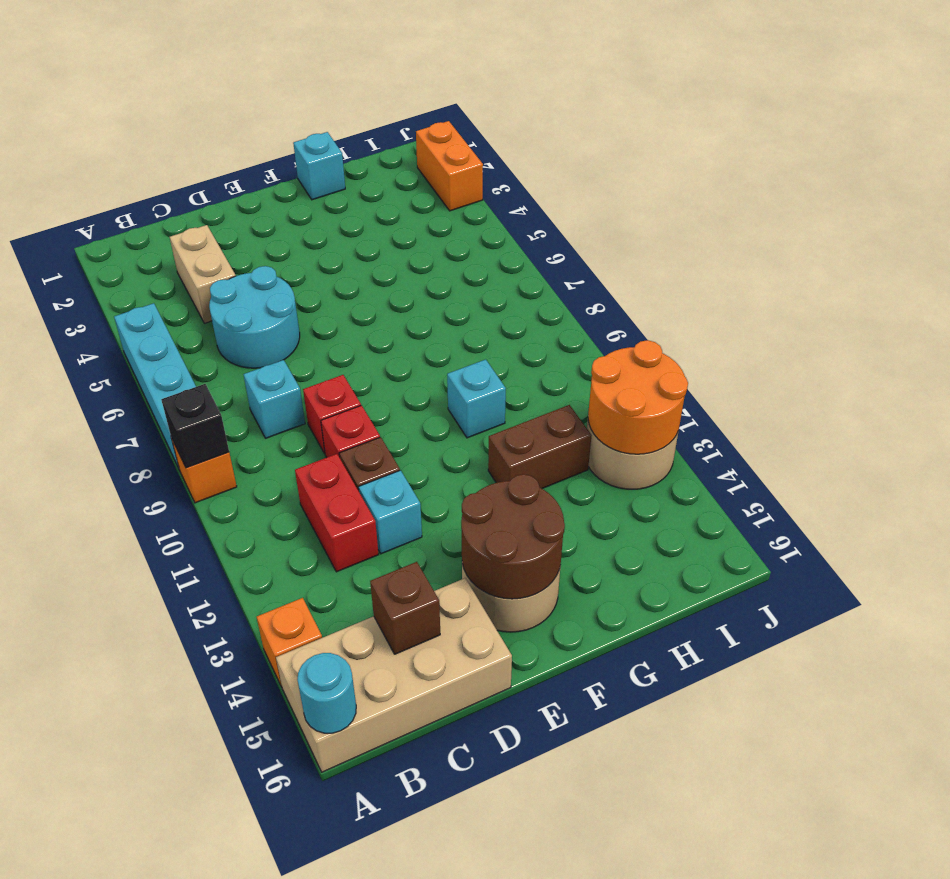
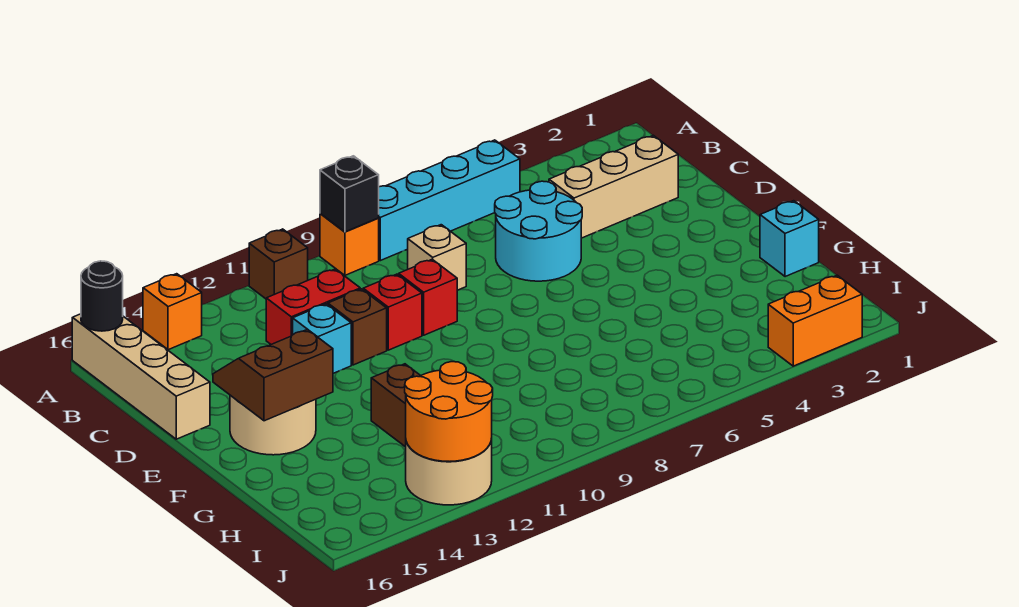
tan 2x4 brick [276,578,512,772] -> tan 1x4 brick [72,314,210,439]
cyan 1x1 round brick [297,653,356,733] -> black 1x1 round brick [81,261,123,331]
tan 1x2 brick [170,225,236,323] -> tan 1x3 brick [549,135,678,238]
cyan 1x1 brick [243,360,305,438] -> tan 1x1 brick [408,225,466,290]
brown 1x1 brick [370,562,440,654] -> brown 1x1 brick moved to [249,229,308,299]
brown 2x2 round brick [461,474,565,599] -> brown 2x2 slope [213,329,333,421]
cyan 1x1 brick [447,360,506,438] -> none

